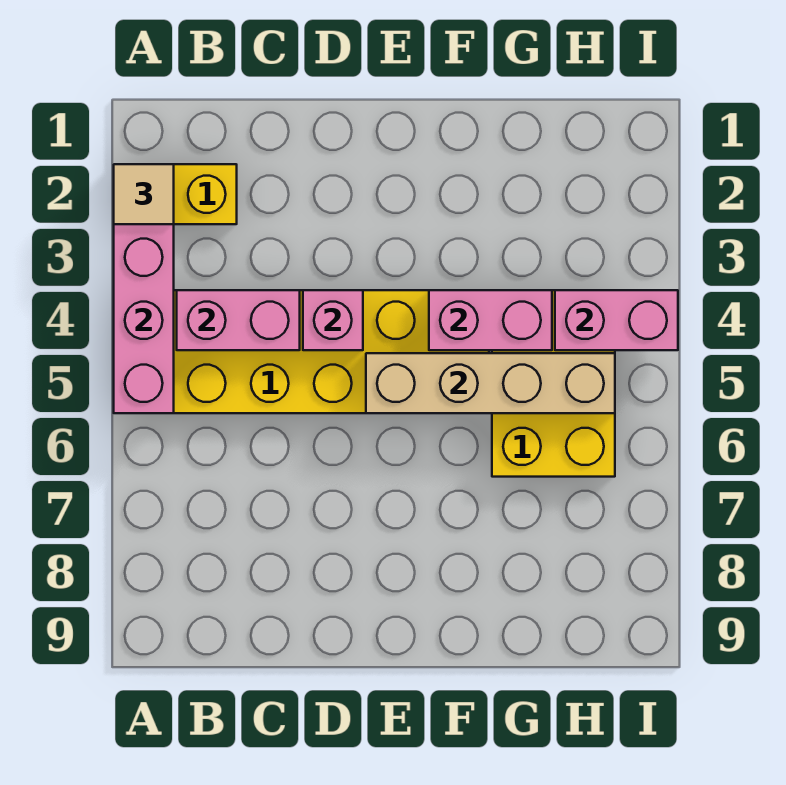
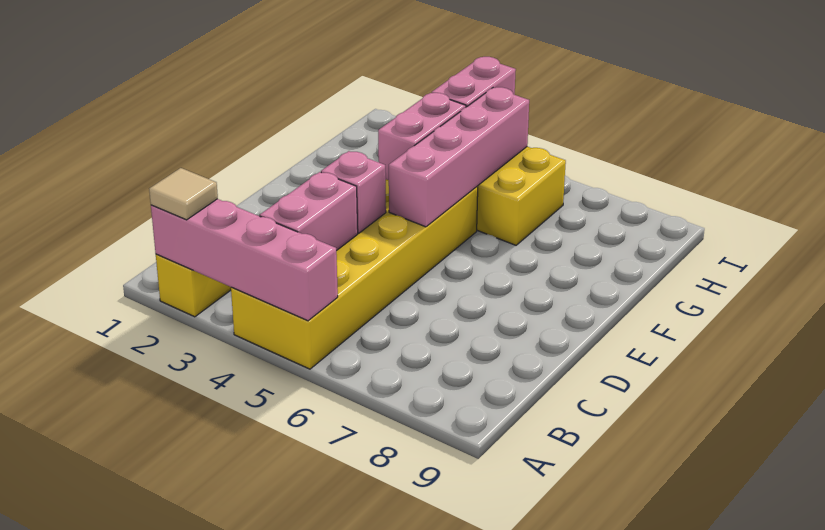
tan 1x4 brick [366,353,615,413] -> pink 1x4 brick [389,87,529,227]

